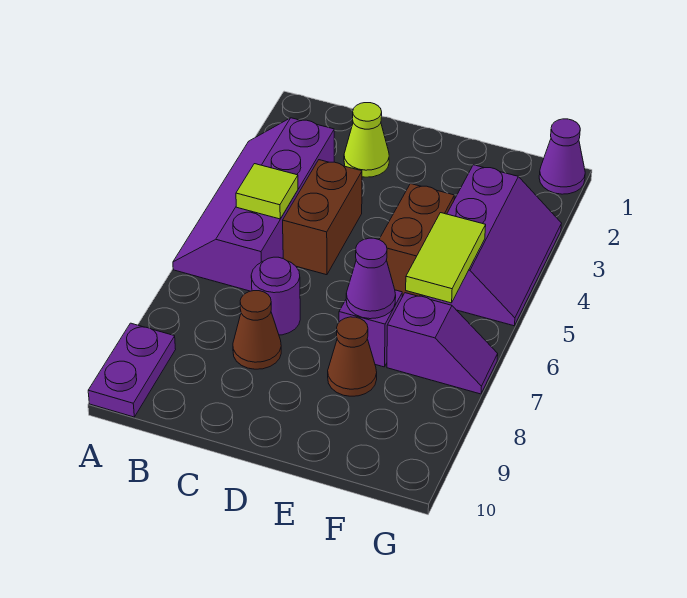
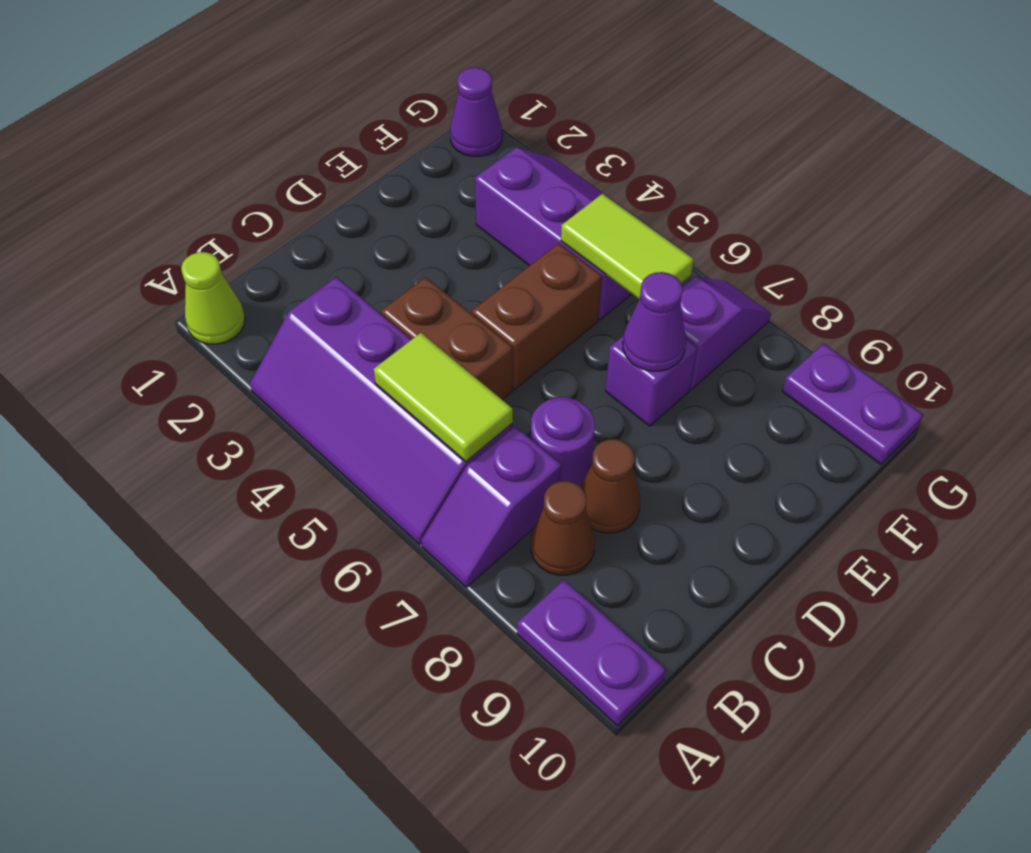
none -> purple 1x2 slope [421,426,561,587]
lime 1x1 tile [236,164,298,219] -> lime 1x2 tile [374,333,513,462]
lime 1x1 cone [344,103,389,177] -> lime 1x1 cone moved to [181,252,245,344]
brown 1x2 brick [379,184,454,296] -> brown 1x2 brick turned to [472,243,602,389]
brown 1x1 cone [328,317,377,396] -> brown 1x1 cone moved to [531,481,595,575]
none -> purple 1x2 plate [782,343,923,464]

